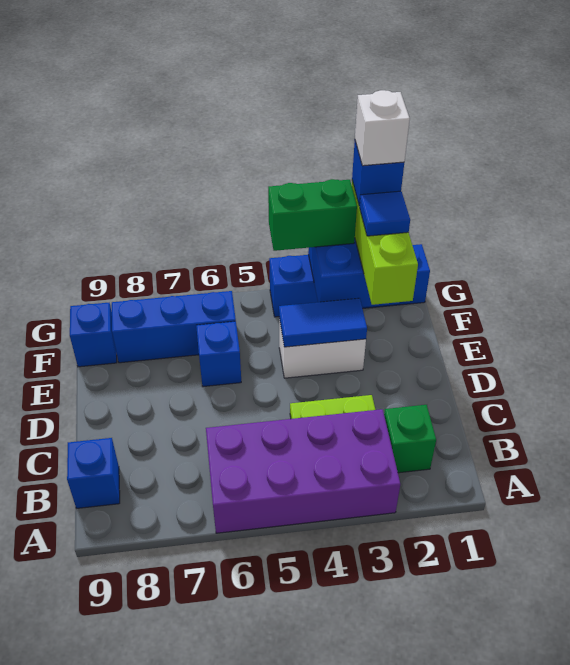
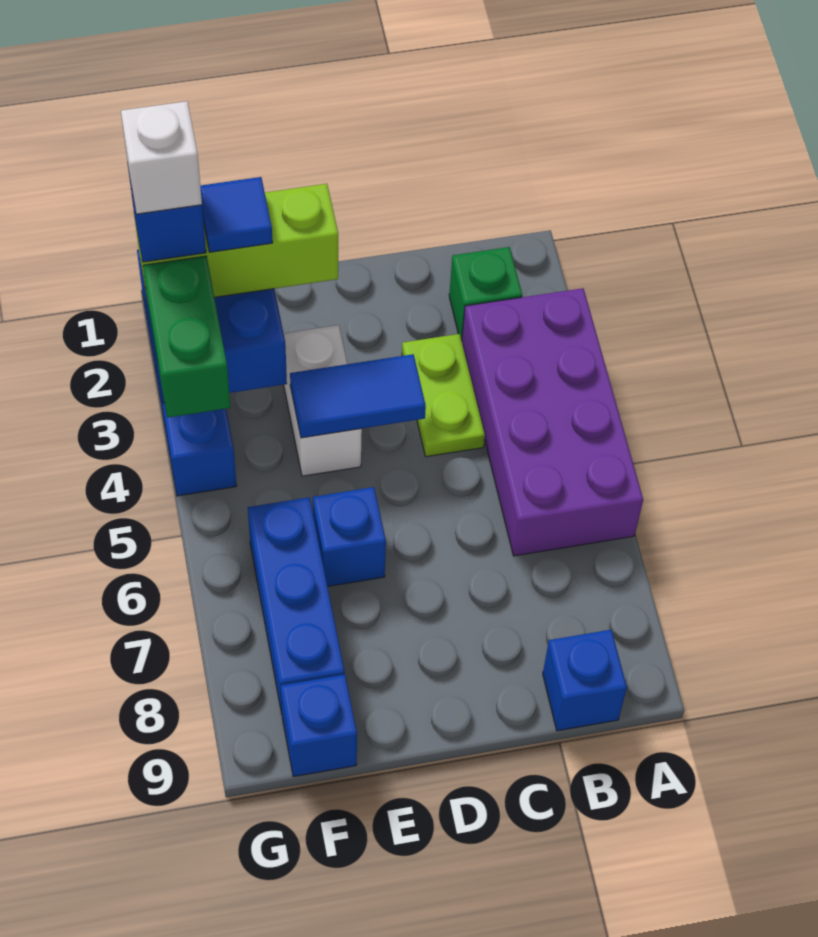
blue 1x2 tile [279,298,367,347] -> blue 1x2 tile turned to [290,354,426,438]

